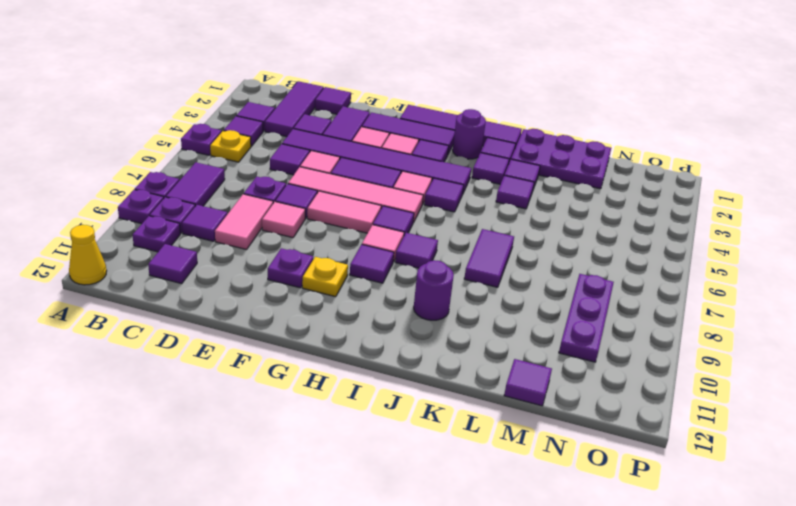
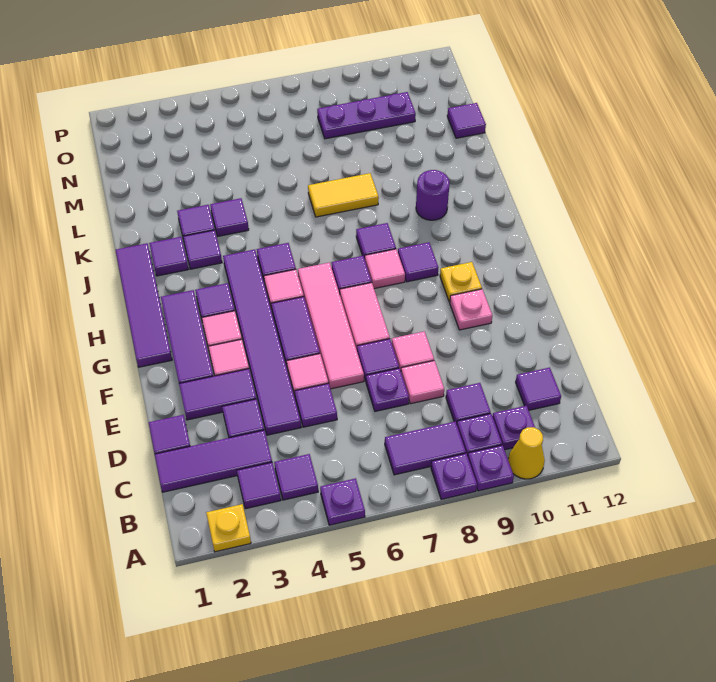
yellow 1x1 cone [69,225,107,285] -> yellow 1x1 cone moved to [508,427,545,479]
yellow 1x1 plate [210,130,251,162] -> yellow 1x1 plate moved to [206,504,251,552]
pink 1x2 tile [215,194,273,250] -> pink 1x1 tile [401,361,444,404]
purple 1x1 plate [268,248,313,288] -> pink 1x1 plate [450,289,492,330]
purple 1x1 round brick [453,109,486,159] -> none
purple 2x3 plate [511,129,611,189] -> none
purple 1x2 tile [464,229,514,287] -> yellow 1x2 tile [308,173,379,217]

